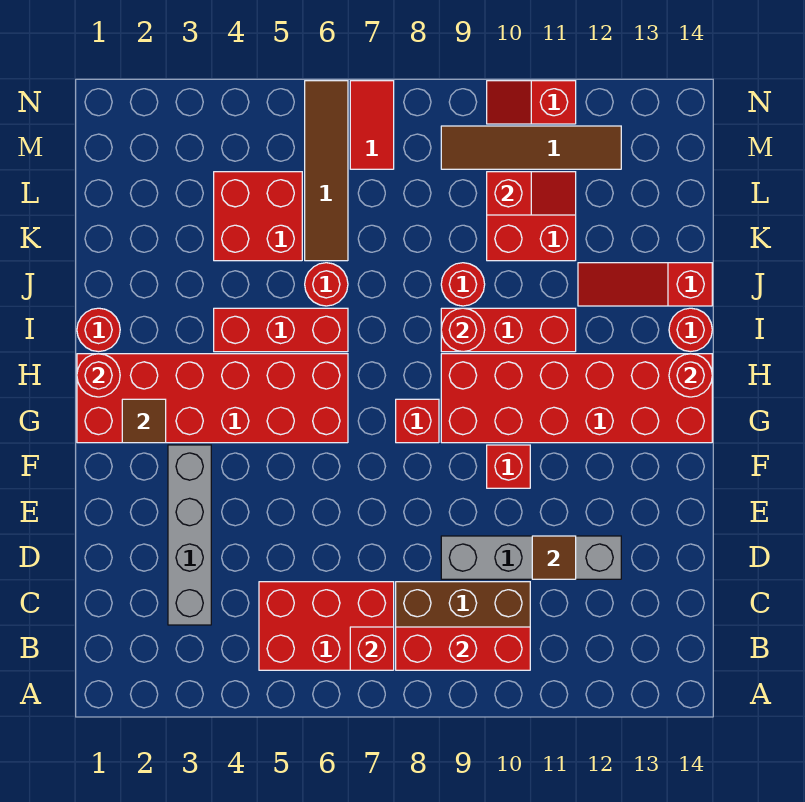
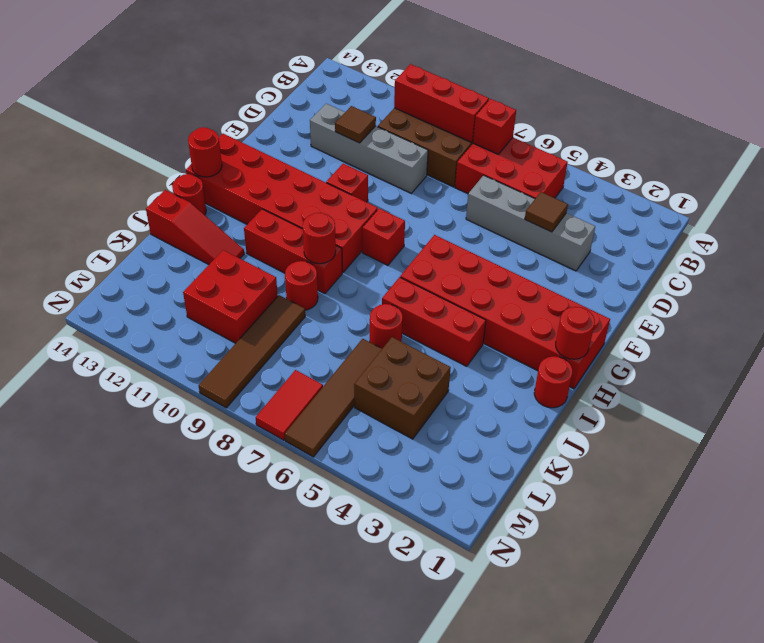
grey 1x4 brick [168,445,211,625] -> grey 1x4 brick turned to [466,175,595,271]
brown 1x1 tile [122,399,166,443] -> brown 1x1 tile moved to [525,192,568,232]
red 2x2 brick [214,172,302,261] -> brown 2x2 brick [354,337,451,439]
red 1x2 slope [487,172,576,215] -> none
brown 1x4 tile [441,126,621,169] -> brown 1x4 tile turned to [199,295,305,408]
red 1x2 slope [487,81,576,124] -> none

